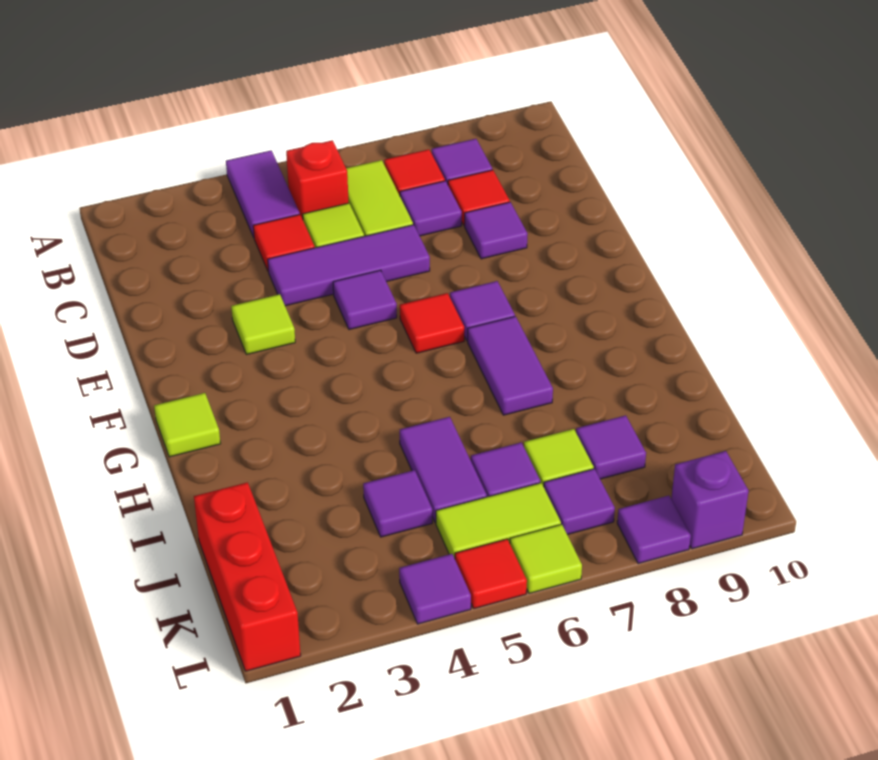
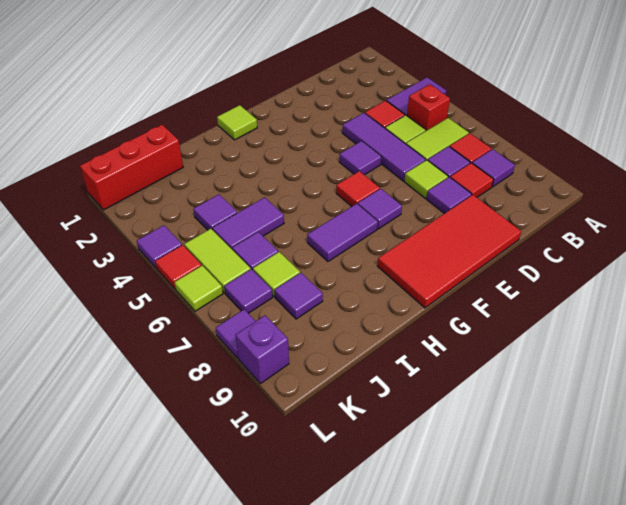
none -> red 2x4 tile [378,195,521,308]
lime 1x1 tile [231,294,295,355] -> lime 1x1 tile moved to [404,160,448,198]

